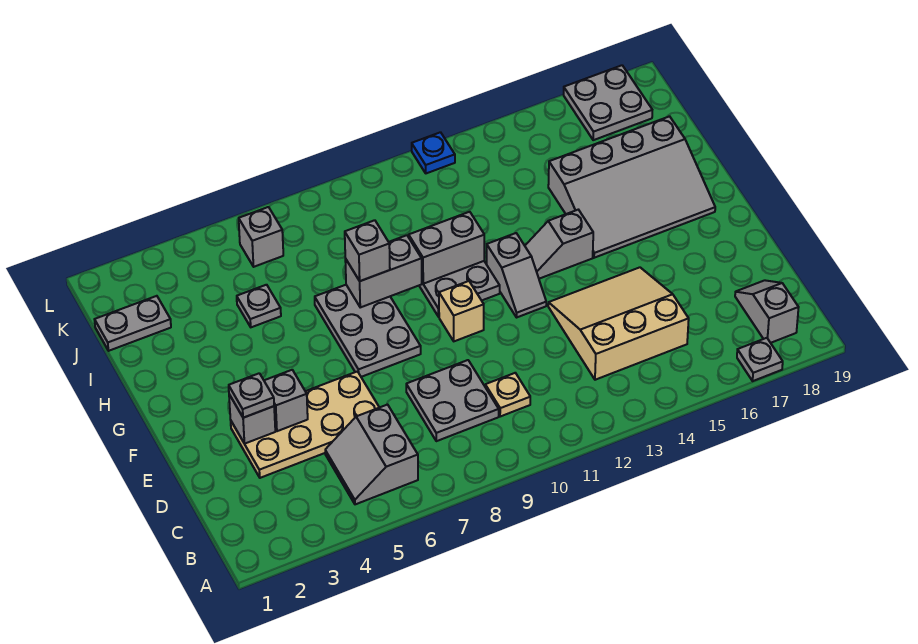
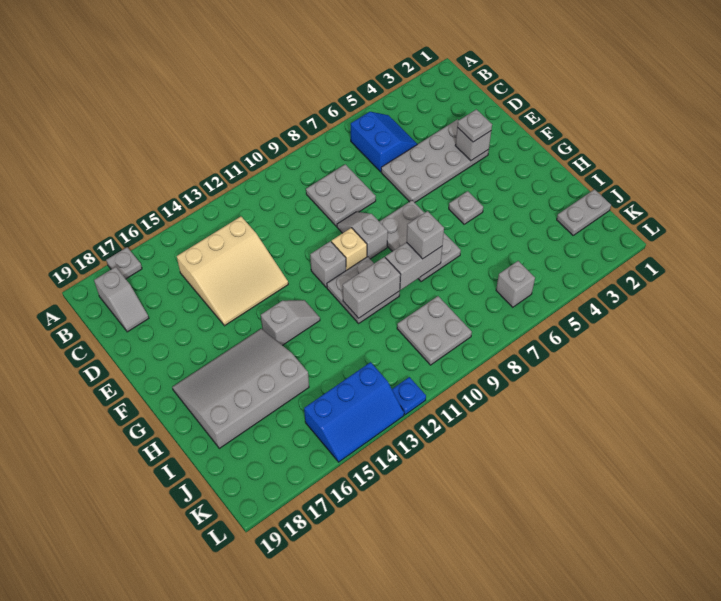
grey 2x2 slope [325,405,418,504] -> blue 2x2 slope [351,112,417,172]
tan 1x1 plate [485,373,530,417] -> none
tan 2x4 plate [231,372,379,478] -> grey 2x4 plate [381,119,489,202]
grey 1x1 brick [264,370,308,431] -> grey 1x1 brick moved to [310,241,346,287]
grey 1x2 slope [487,233,546,318] -> grey 1x2 slope moved to [337,212,388,259]
grey 1x1 plate [237,285,281,327] -> grey 1x1 plate moved to [449,191,483,224]
none -> blue 2x3 slope [304,362,404,462]
grey 2x2 plate [564,65,652,140] -> grey 2x2 plate moved to [397,296,472,365]

